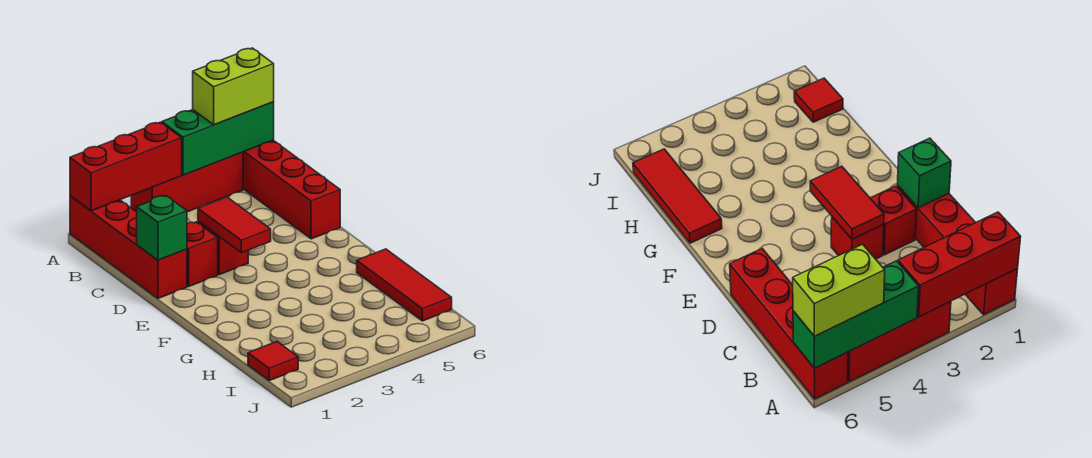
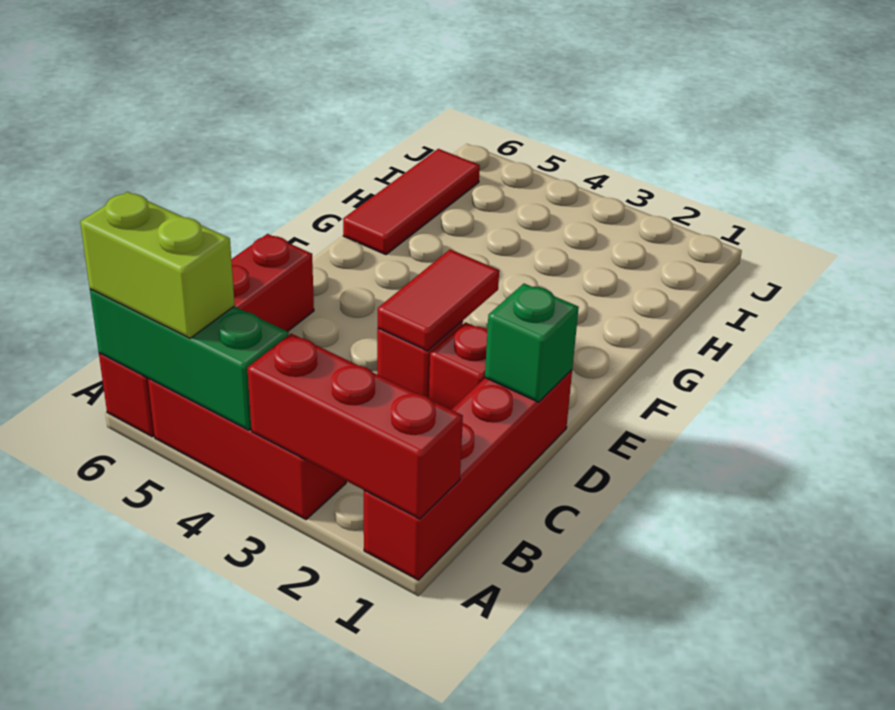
red 1x1 tile [248,342,298,381] -> none

